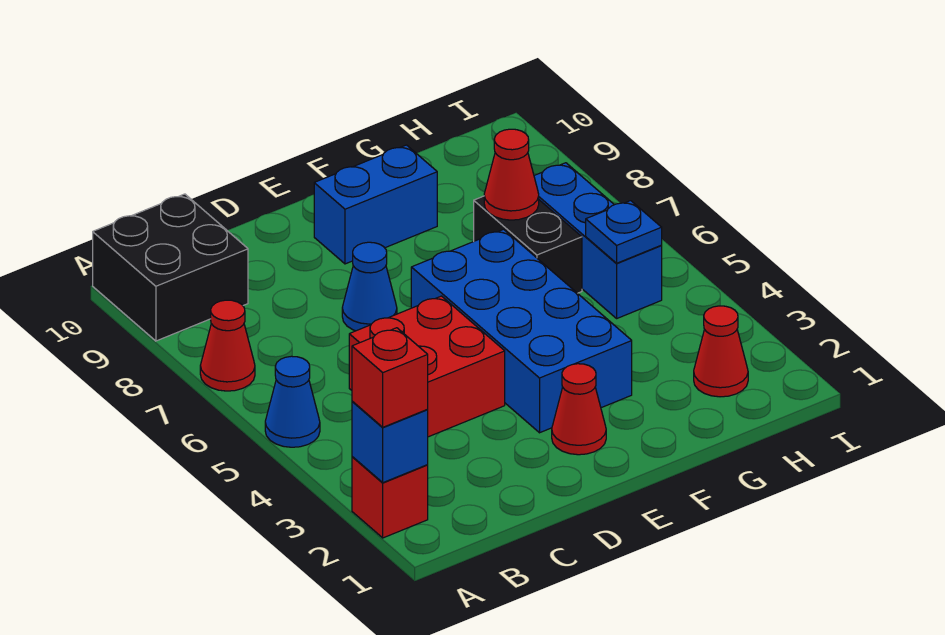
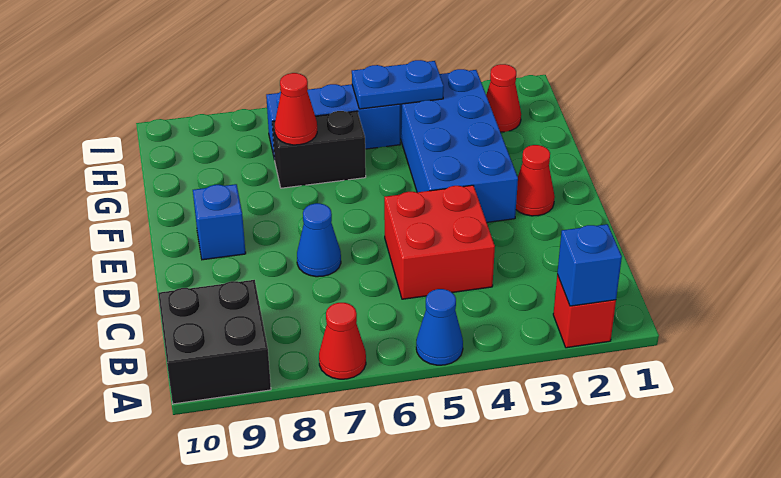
red 1x1 brick [352,328,428,427] -> none
blue 2x4 brick [411,229,632,433] -> blue 2x4 brick turned to [400,69,518,222]
blue 1x2 brick [314,145,437,264] -> blue 1x1 brick [193,184,246,260]
blue 1x1 plate [586,201,662,263] -> blue 1x2 plate [352,60,444,109]

